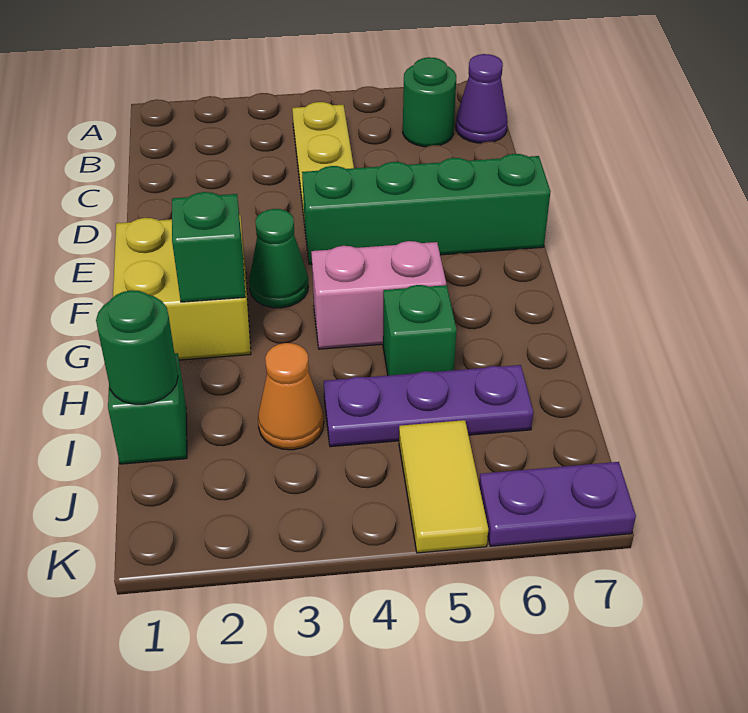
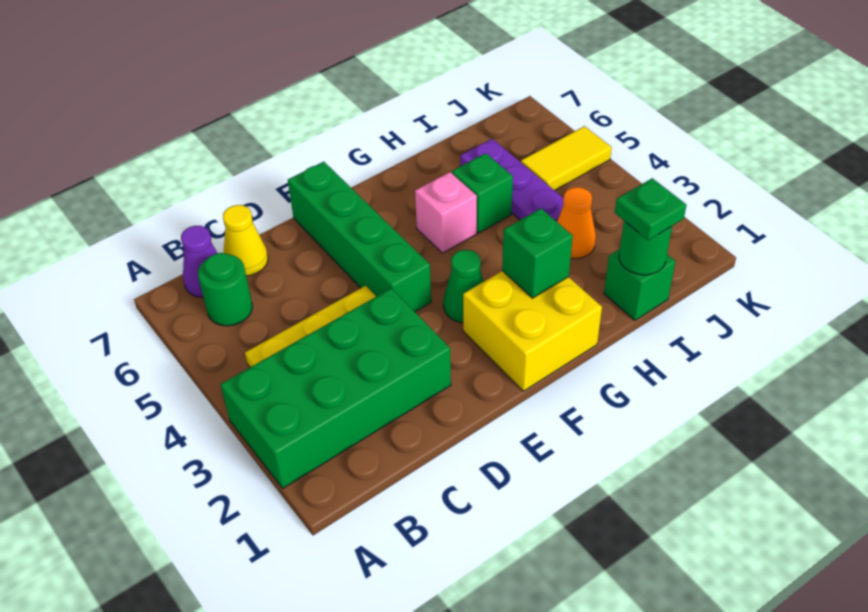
none -> green 2x4 brick [220,288,451,488]
none -> yellow 1x1 cone [223,205,268,276]
pink 1x2 brick [311,241,446,349] -> pink 1x1 brick [415,172,477,253]
none -> green 1x1 plate [615,178,686,240]
purple 1x2 plate [479,462,636,546] -> none

